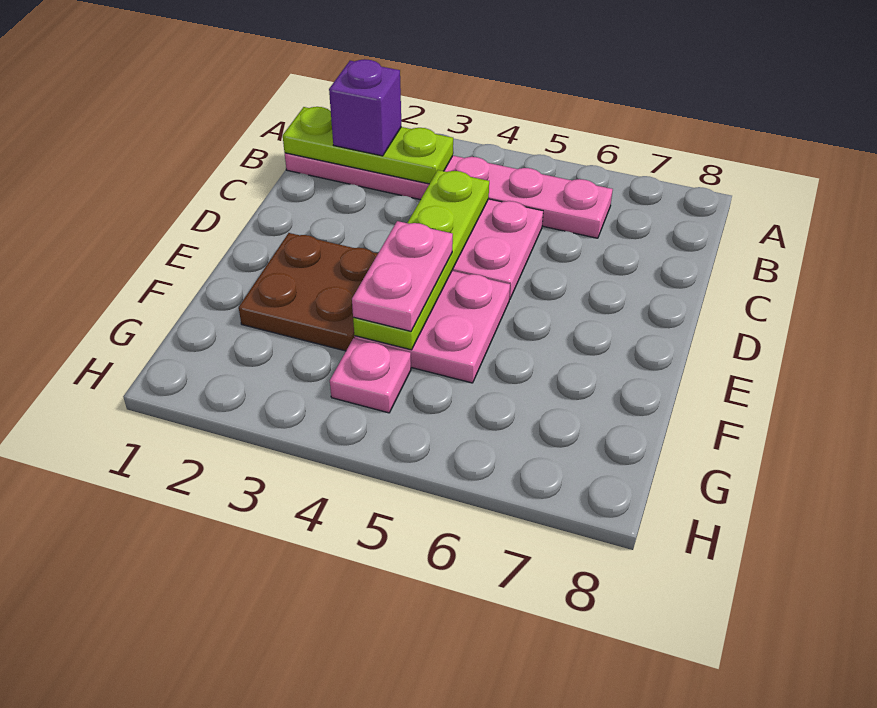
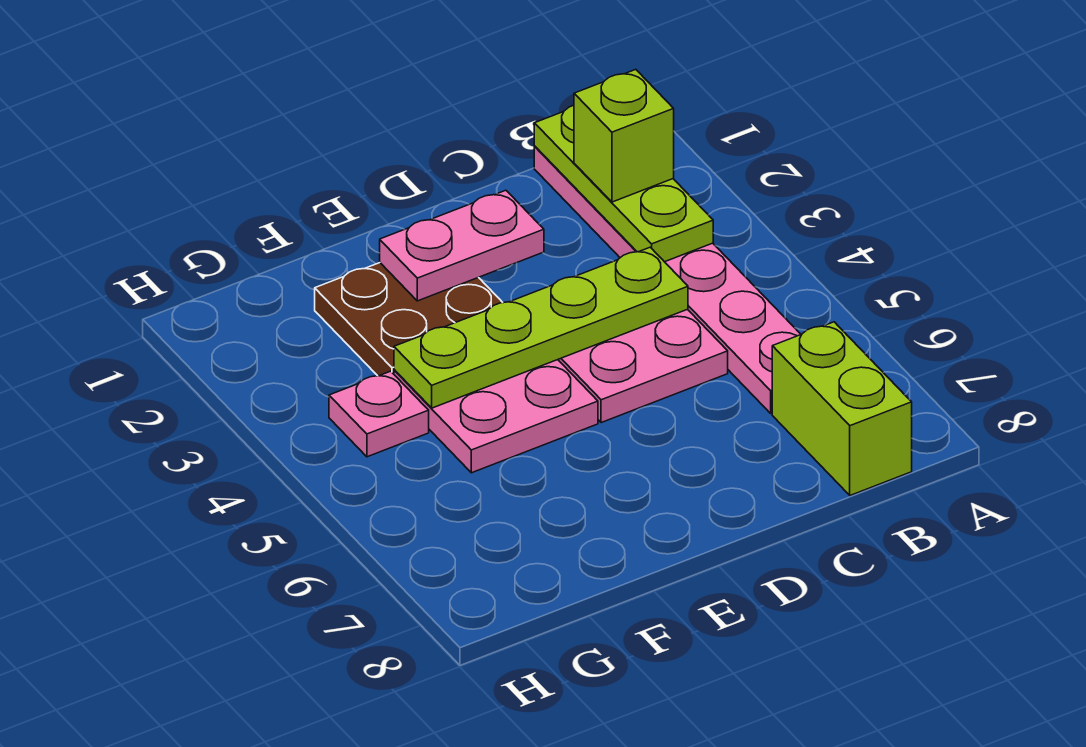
purple 1x1 brick [329,59,401,156] -> lime 1x1 brick [574,69,674,202]
none -> lime 1x2 brick [772,322,912,495]
pink 1x2 plate [352,221,453,331] -> pink 1x2 plate moved to [380,190,544,301]

